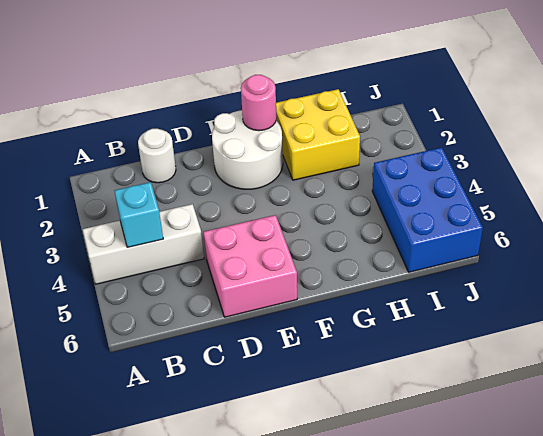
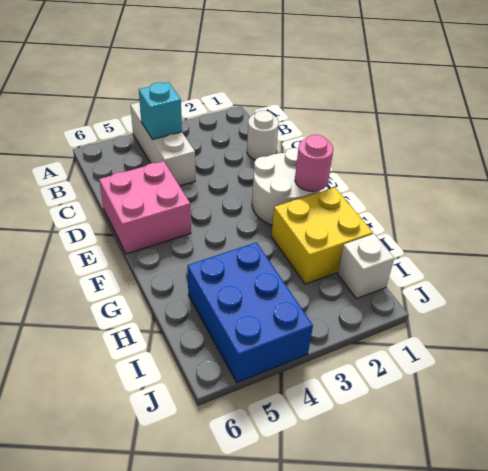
none -> white 1x1 brick [338,234,394,299]
blue 2x3 brick [372,147,483,272] -> blue 2x3 brick turned to [187,242,313,383]

